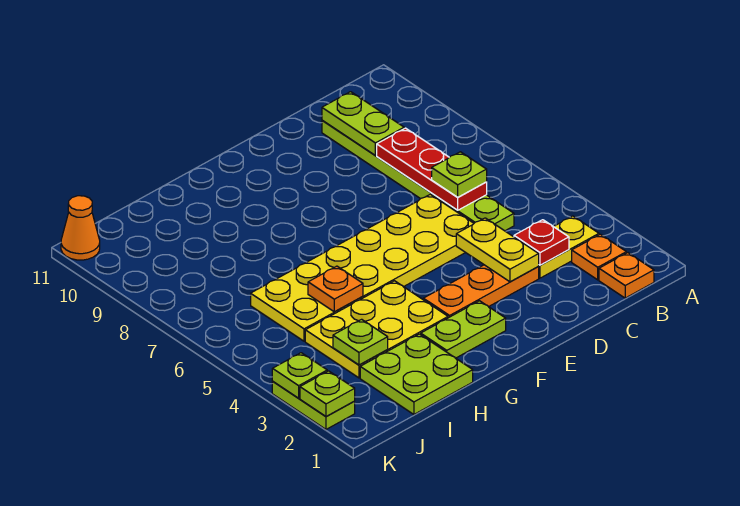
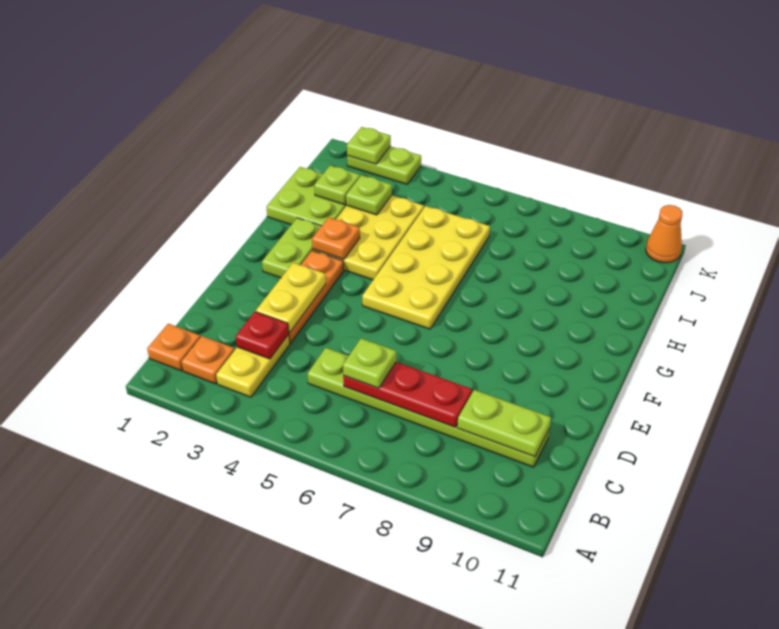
yellow 1x2 plate [456,218,539,282] -> yellow 1x2 plate turned to [256,263,326,333]
yellow 2x6 plate [251,194,474,341] -> yellow 2x4 plate [362,206,490,329]
orange 1x1 plate [308,266,363,312] -> orange 1x1 plate moved to [312,217,360,259]
lime 1x1 plate [272,353,327,398] -> lime 1x1 plate moved to [314,166,360,205]

